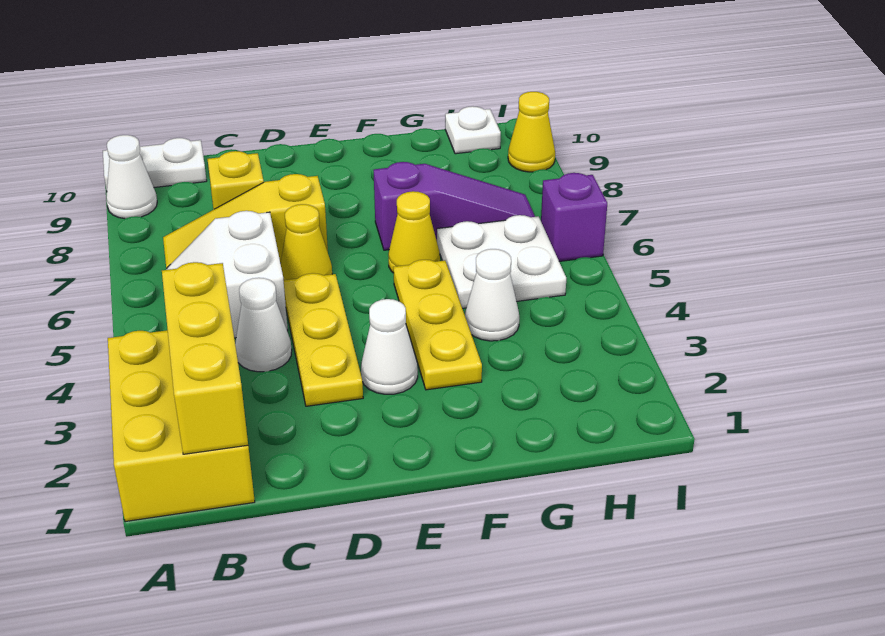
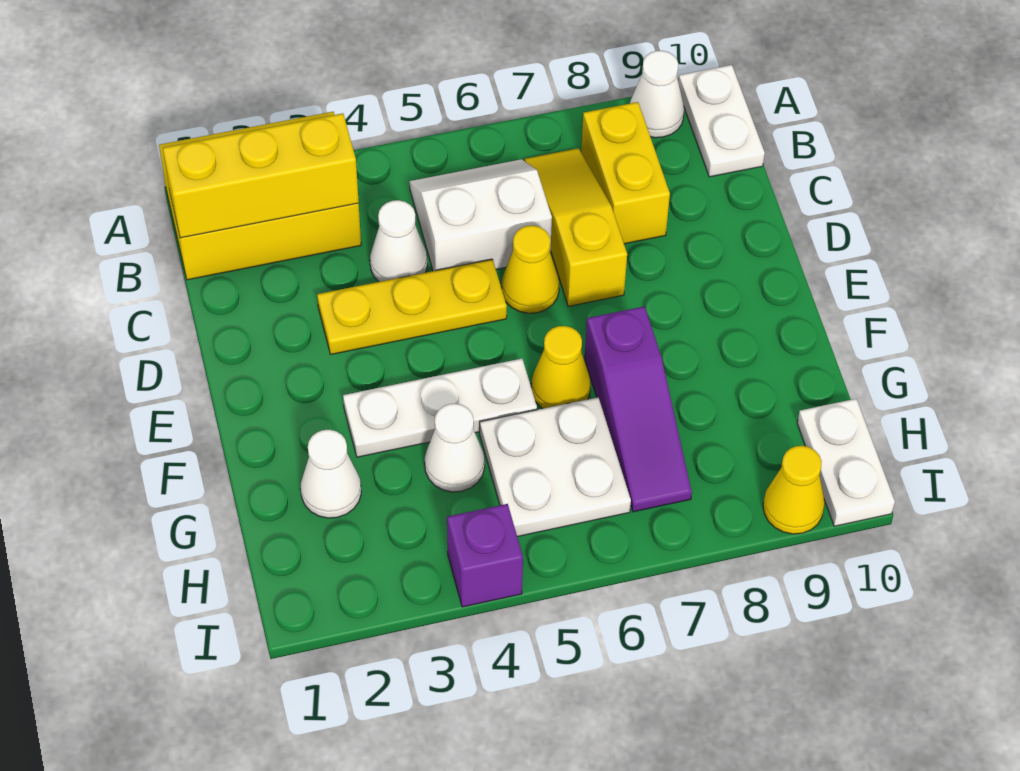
yellow 1x1 brick [208,151,264,210] -> yellow 1x2 brick [581,102,670,244]
white 1x1 cone [361,299,418,394] -> white 1x1 cone moved to [301,430,361,518]
yellow 1x3 plate [393,260,482,390] -> white 1x3 plate [343,359,537,457]
white 1x1 plate [445,106,501,154] -> white 1x2 plate [797,399,895,526]
purple 1x1 brick [541,173,607,261] -> purple 1x1 brick moved to [447,504,523,607]

